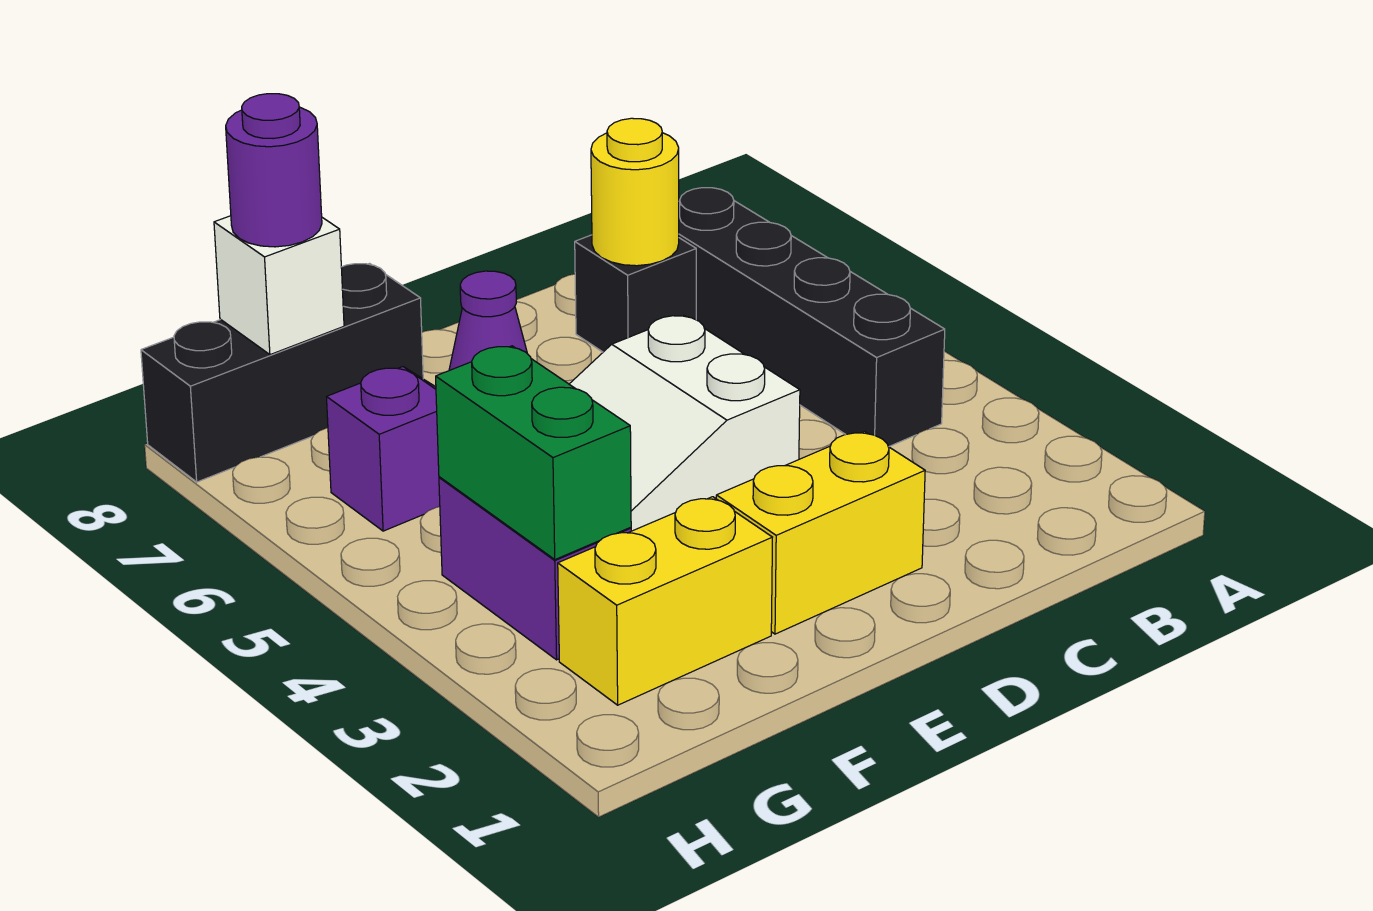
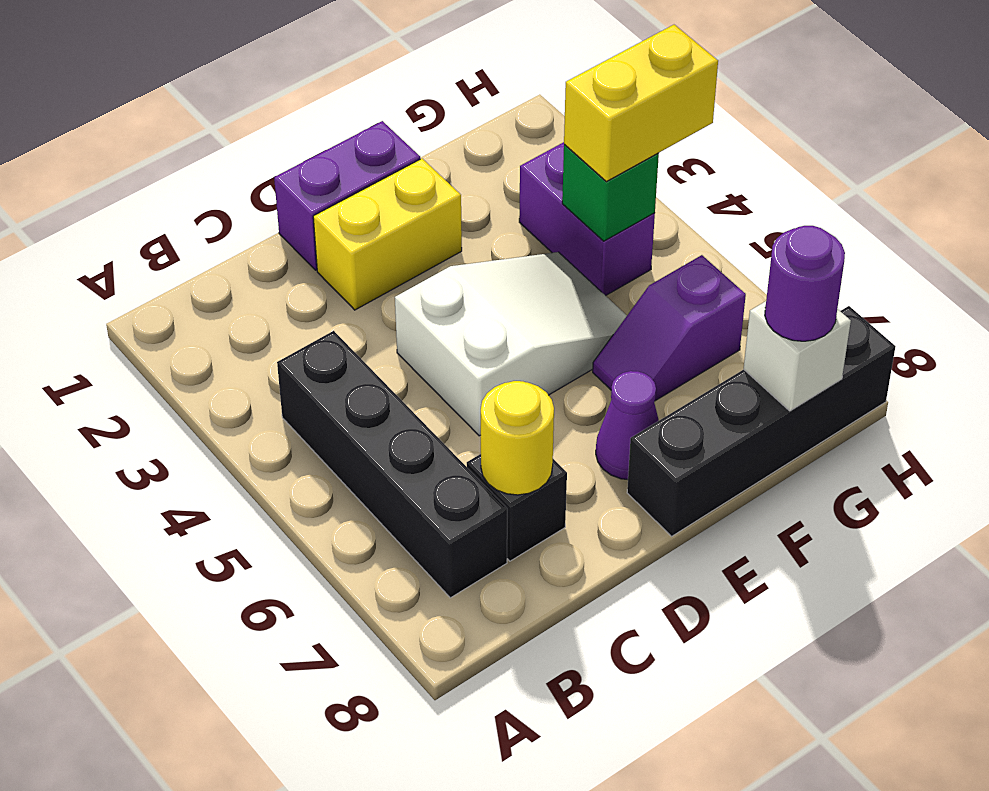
none -> purple 1x2 brick [274,121,420,270]
yellow 1x2 brick [558,497,772,705] -> yellow 1x2 brick moved to [564,25,718,182]
black 1x3 brick [141,264,423,482] -> black 1x4 brick [627,306,895,536]
green 1x2 brick [436,346,631,559] -> green 1x1 brick [562,144,659,241]

